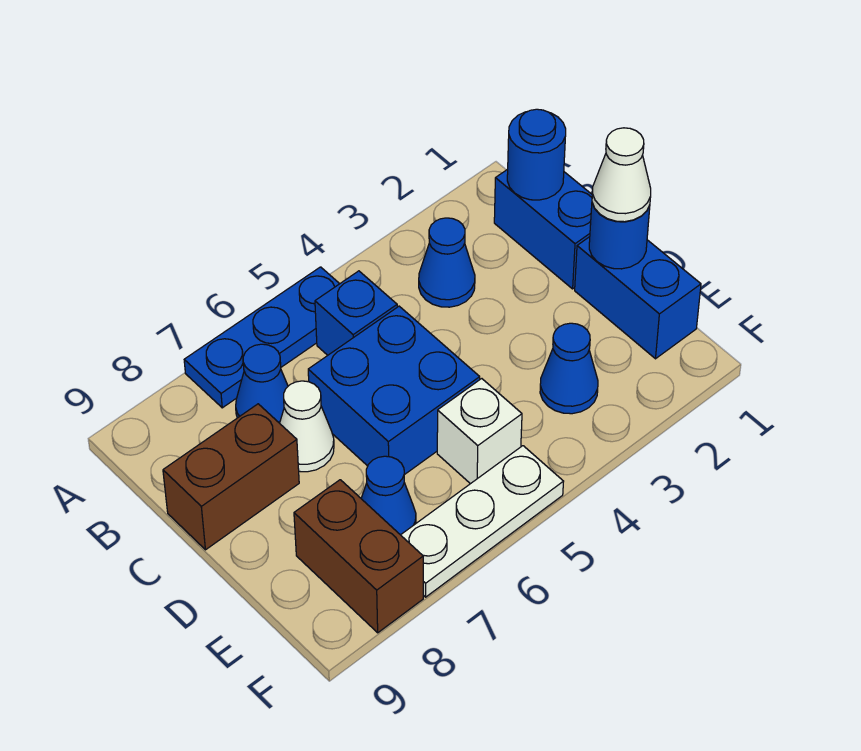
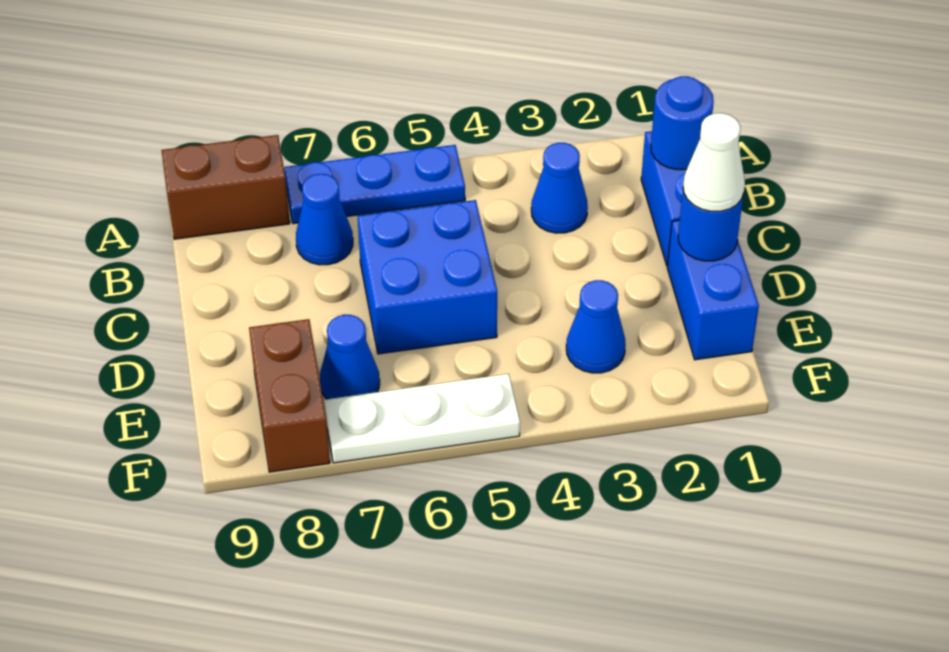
blue 1x1 brick [315,271,397,355] -> none
white 1x1 cone [280,381,334,472] -> none
brown 1x2 brick [163,404,299,550] -> brown 1x2 brick moved to [162,135,290,239]
white 1x1 brick [437,379,522,484] -> none

